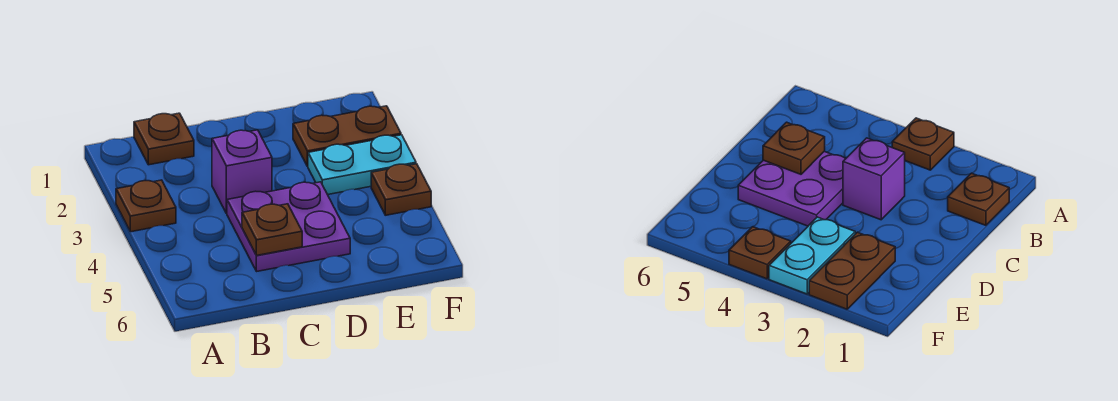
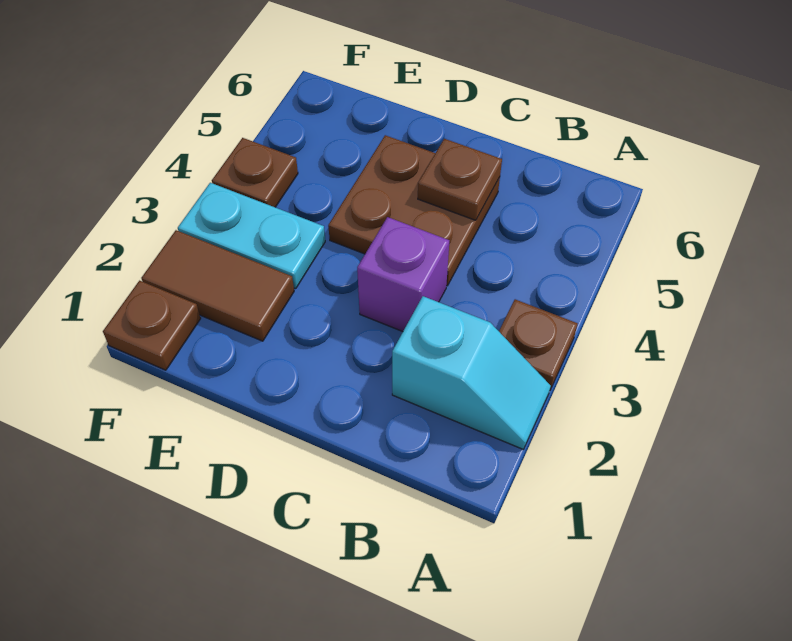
none -> cyan 1x2 slope [392,296,551,449]
brown 1x1 plate [134,113,194,165] -> brown 1x1 plate moved to [103,281,201,370]
purple 2x2 plate [227,182,350,271] -> brown 2x2 plate [328,135,500,286]
brown 1x2 plate [293,106,401,167] -> brown 1x2 tile [141,230,294,341]

